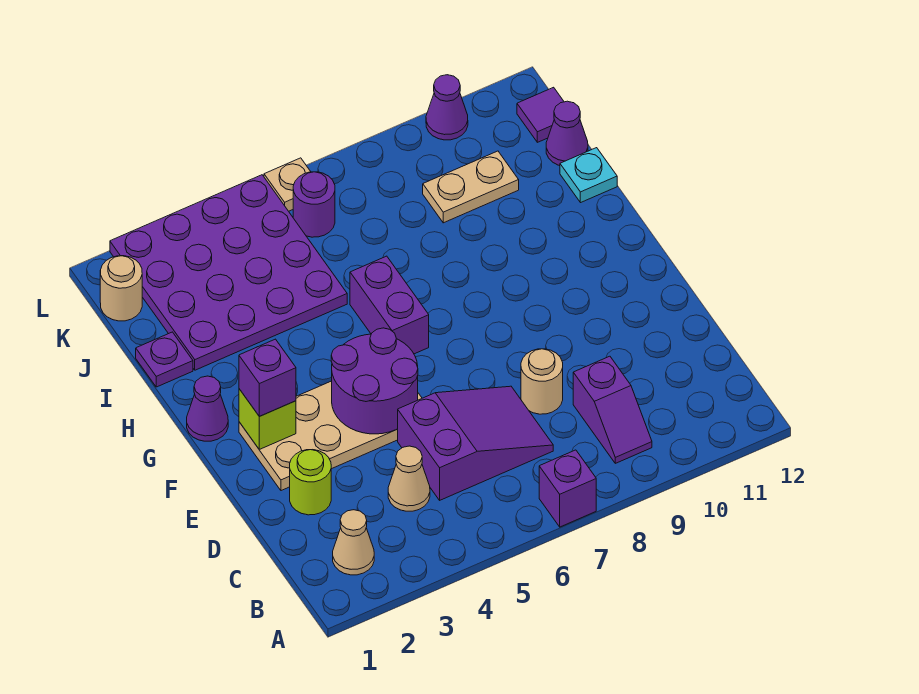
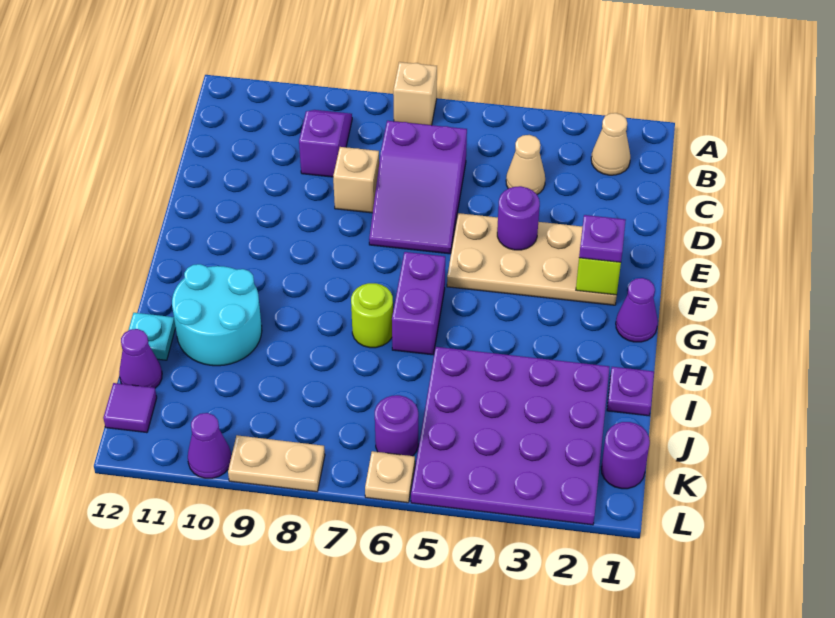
purple 1x1 brick [539,450,596,527] -> tan 1x1 brick [393,62,437,125]
purple 2x3 slope [398,386,553,500] -> purple 2x3 slope turned to [369,121,467,254]
lime 1x1 round brick [290,450,331,515] -> lime 1x1 round brick moved to [351,283,393,348]
tan 1x1 round brick [521,349,563,414] -> tan 1x1 brick [333,147,379,213]
purple 2x2 round brick [331,328,418,434] -> purple 1x1 round brick [497,186,540,250]
purple 1x1 brick [239,339,296,416] -> purple 1x1 plate [579,215,626,262]
none -> cyan 2x2 round brick [172,264,262,366]
tan 1x2 plate [423,151,519,223] -> tan 1x2 plate moved to [228,435,325,492]
tan 1x1 round brick [100,256,142,321] -> purple 1x1 round brick [601,422,650,489]

